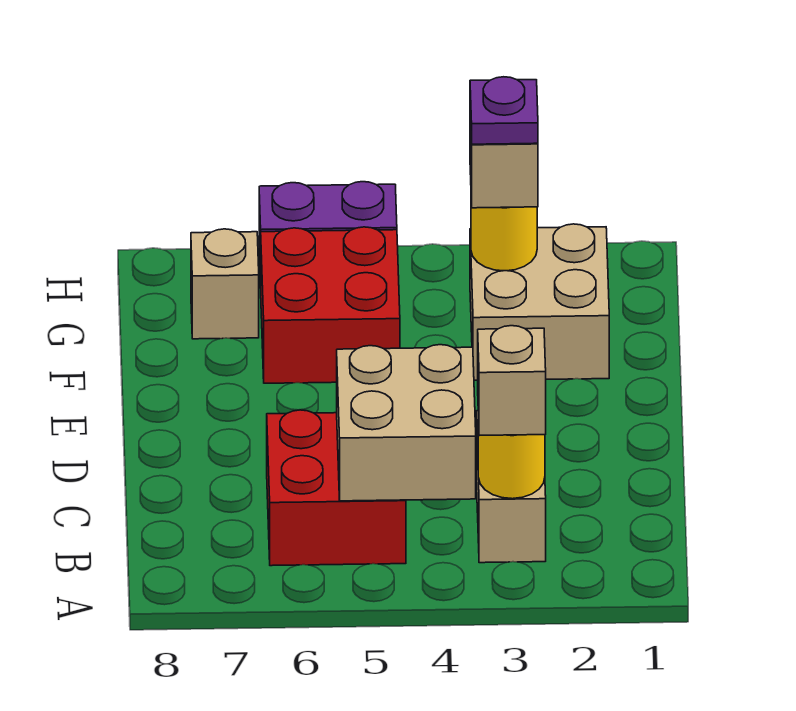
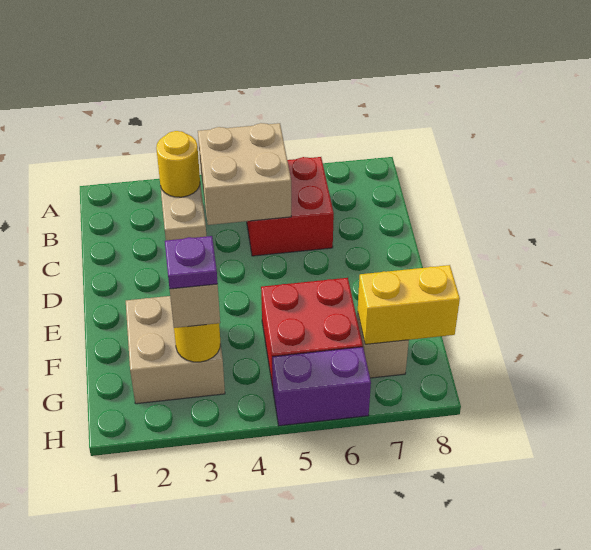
tan 1x1 brick [478,326,546,436] -> none
none -> yellow 1x2 brick [358,265,460,344]

